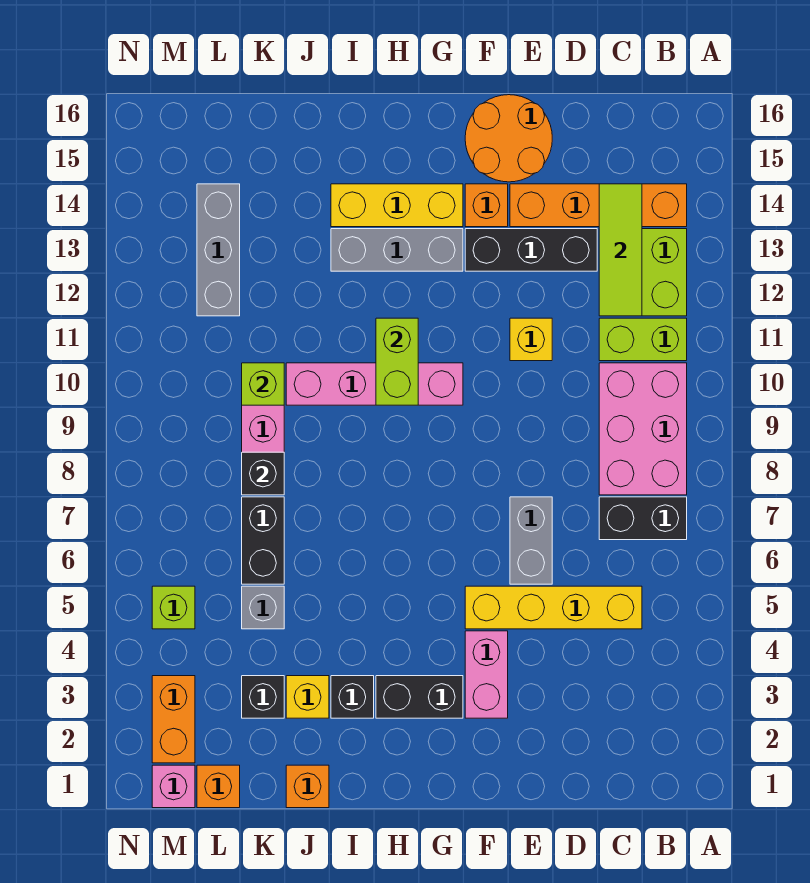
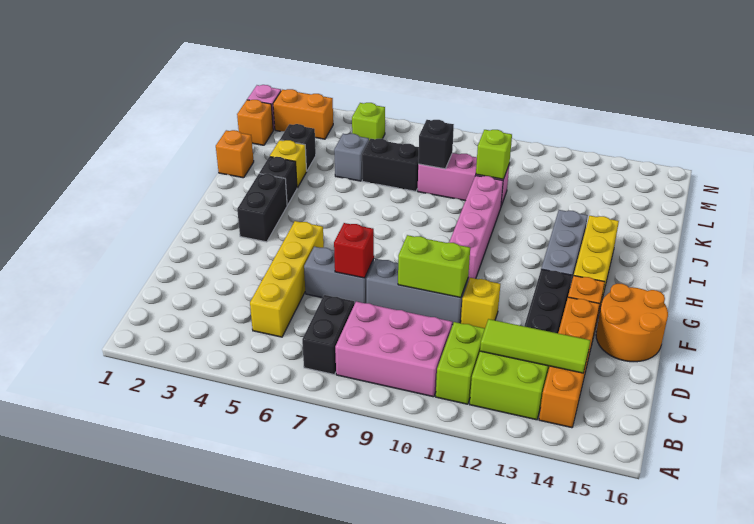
none -> red 1x1 brick [334,223,374,278]
pink 1x2 brick [465,631,508,718] -> none
lime 1x2 brick [376,318,418,405] -> lime 1x2 brick moved to [398,235,470,298]
grey 1x3 brick [197,184,240,316] -> grey 1x3 brick moved to [366,259,468,325]

